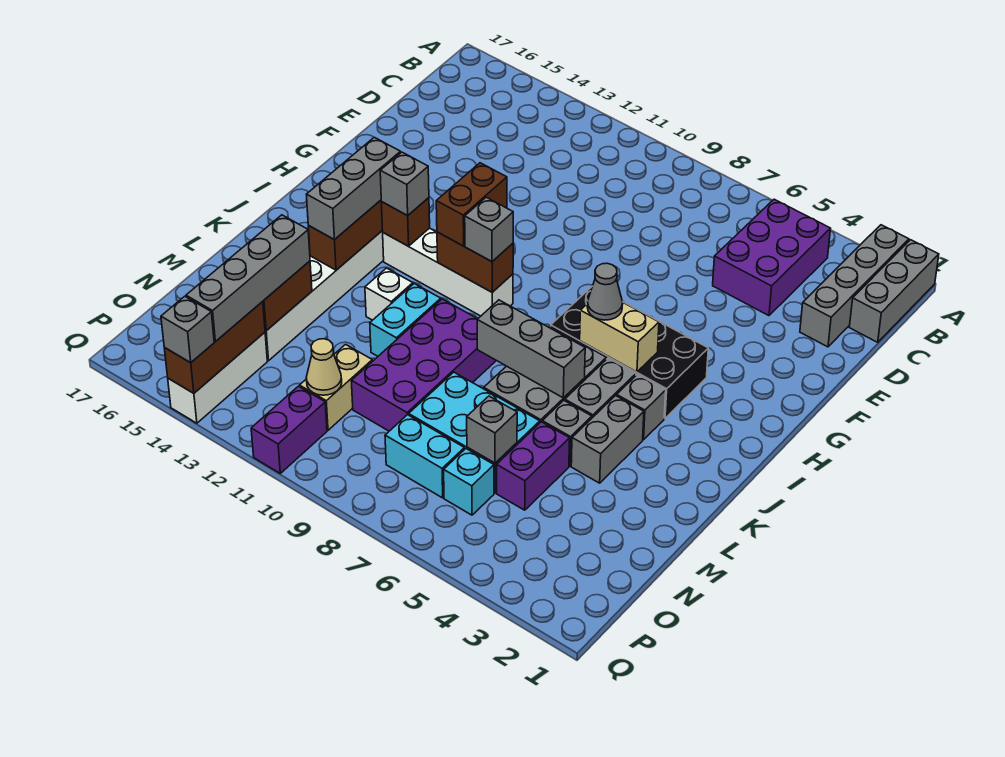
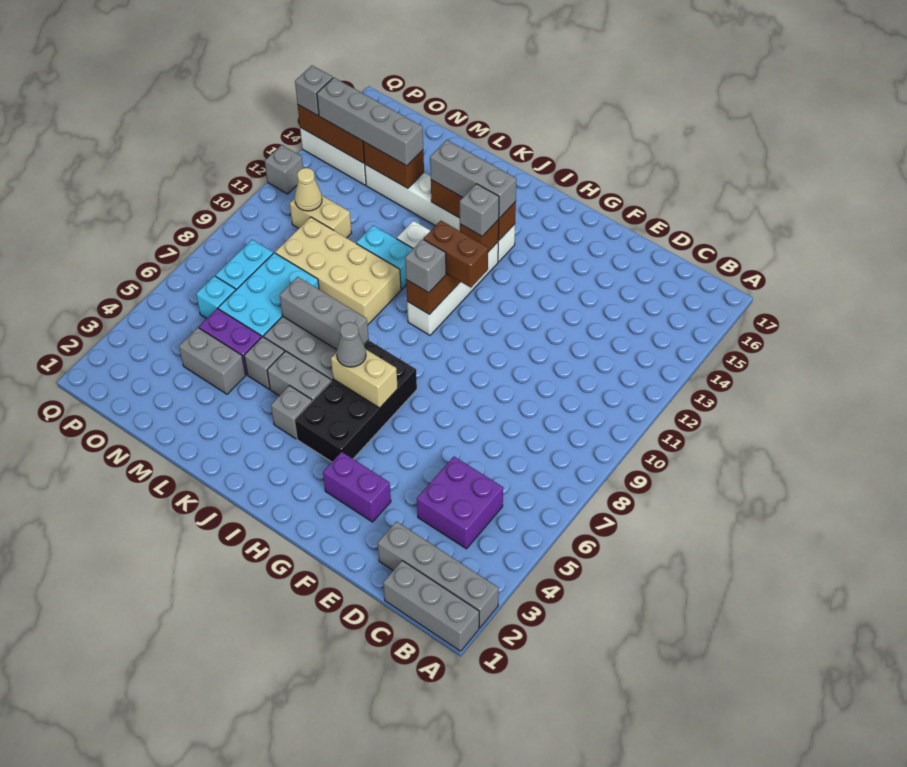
purple 2x3 brick [713,199,831,316] -> purple 2x2 brick [417,457,503,549]
tan 1x2 brick [580,302,659,372] -> tan 1x2 brick turned to [331,350,398,408]
grey 1x2 brick [571,396,644,483] -> grey 1x2 brick moved to [179,328,245,394]
grey 1x3 brick [477,300,585,398] -> grey 1x3 brick turned to [280,277,369,350]
purple 2x4 brick [351,299,496,431] -> tan 2x4 brick [275,217,401,325]
grey 1x1 brick [467,396,517,463] -> grey 1x1 brick moved to [265,145,303,194]
purple 1x2 brick [251,386,327,473] -> purple 1x2 brick moved to [323,452,391,522]

